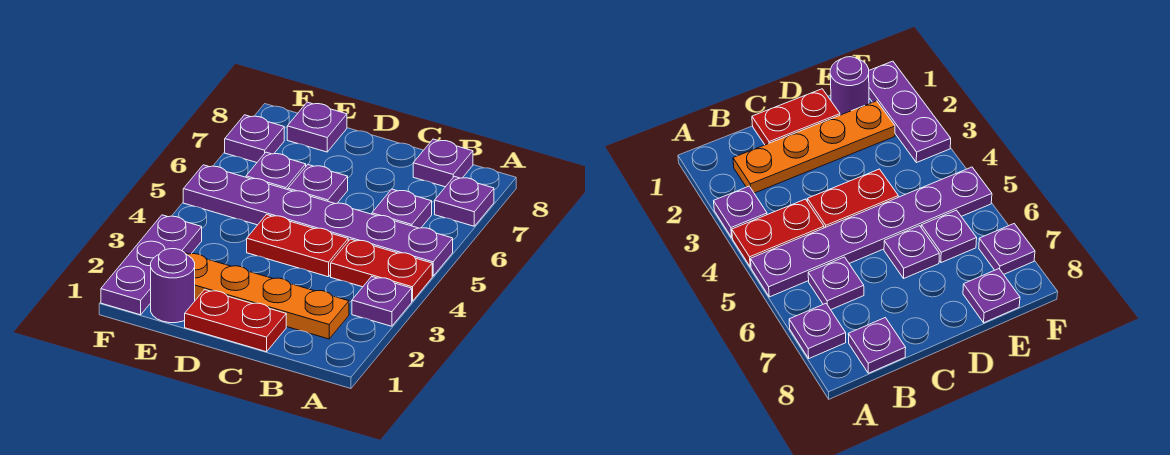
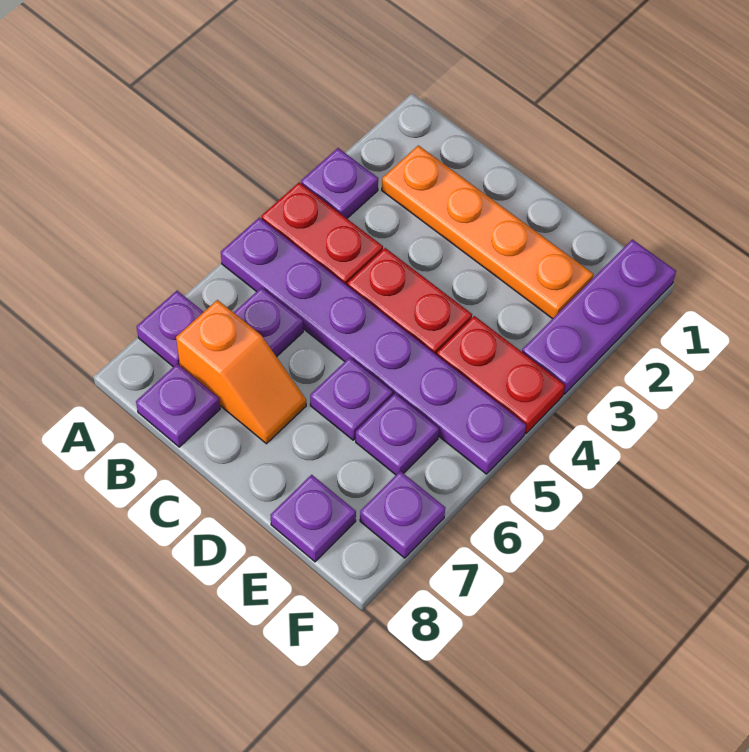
none -> orange 1x2 slope [176,300,306,444]
red 1x2 plate [185,290,286,352] -> red 1x2 plate moved to [437,316,565,434]
purple 1x1 round brick [151,249,195,323] -> none

